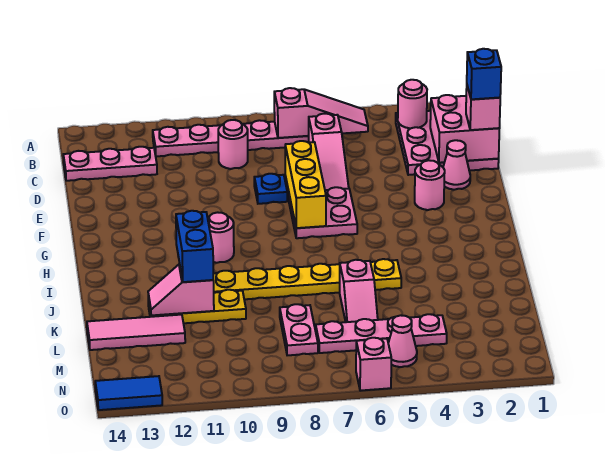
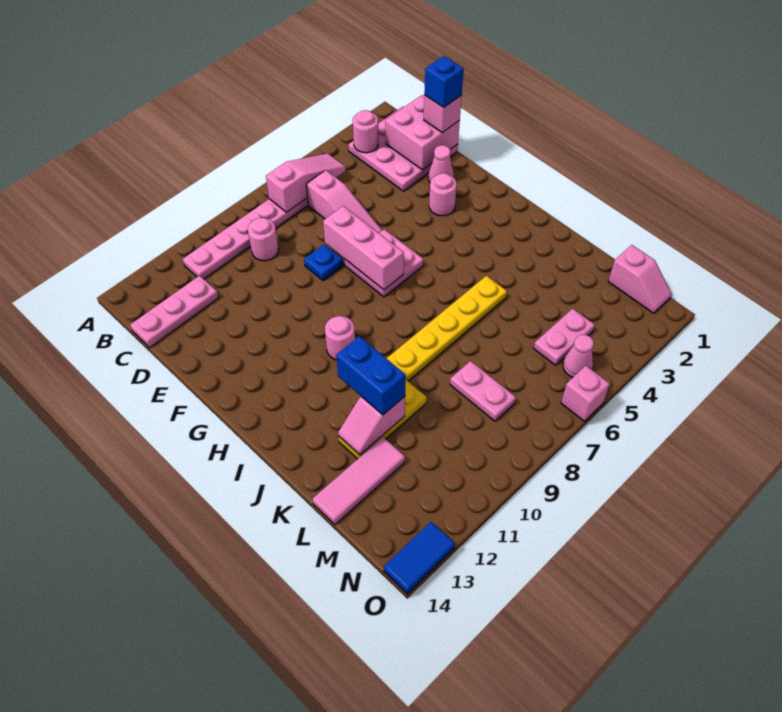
yellow 1x3 brick [285,141,326,228] -> pink 1x3 brick [323,206,404,290]
pink 1x2 slope [340,260,378,322] -> pink 1x2 slope moved to [608,245,672,313]
pink 1x4 plate [316,314,447,353] -> pink 1x2 plate [534,309,595,365]

